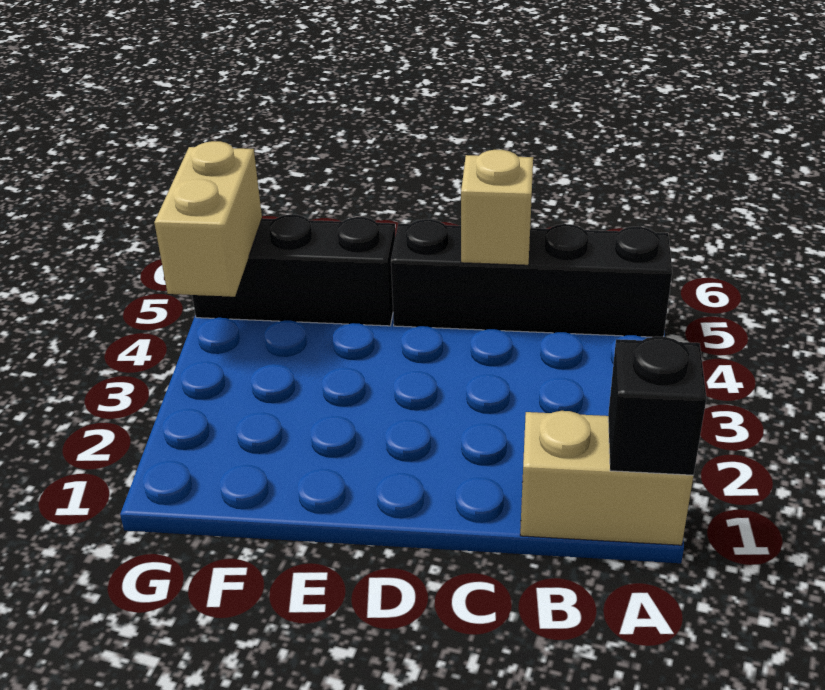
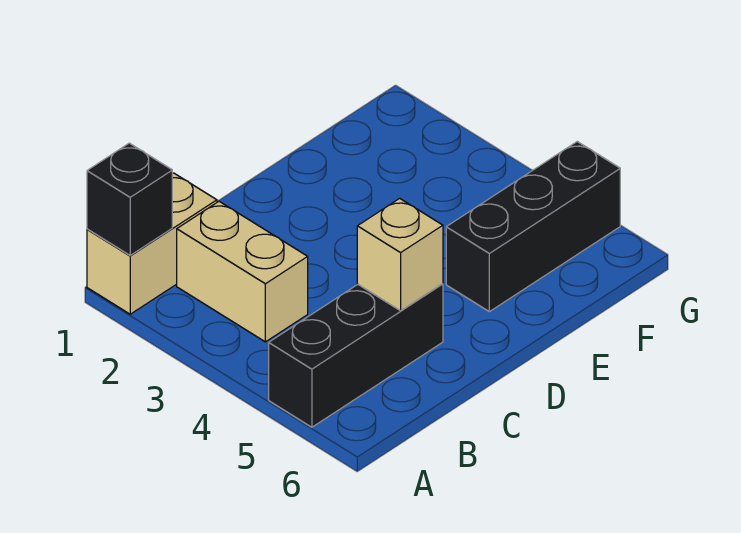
black 1x4 brick [391,219,672,337] -> black 1x3 brick [269,284,443,427]
tan 1x2 brick [154,141,262,297] -> tan 1x2 brick moved to [177,201,308,342]

